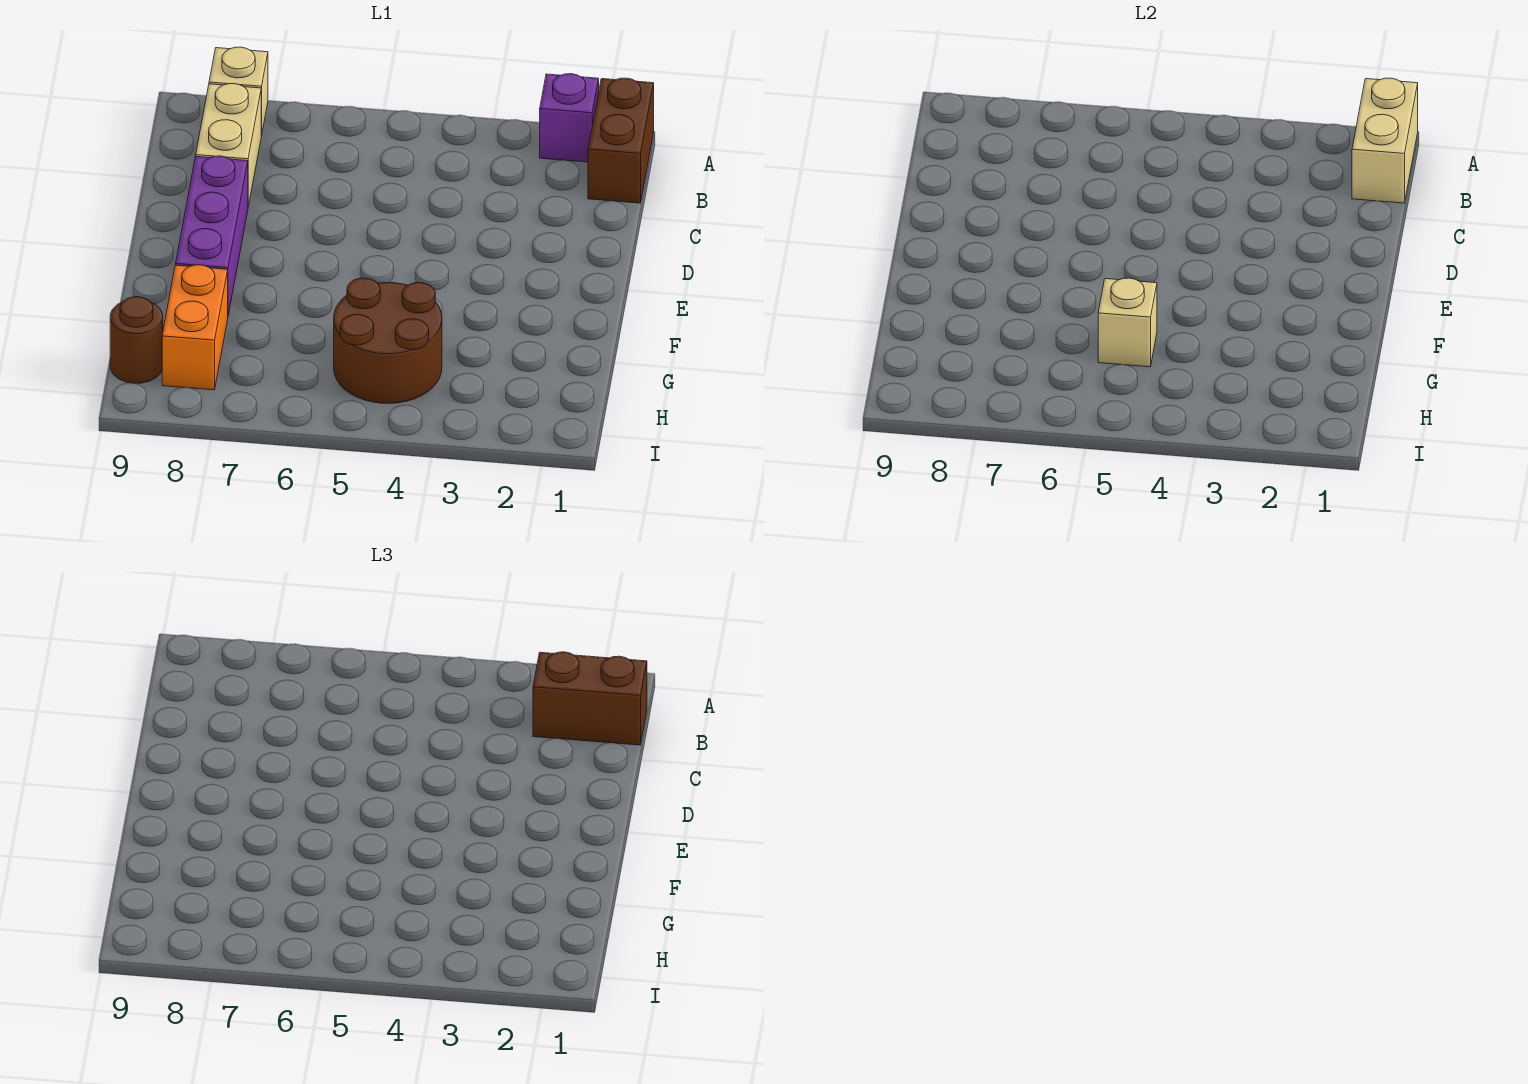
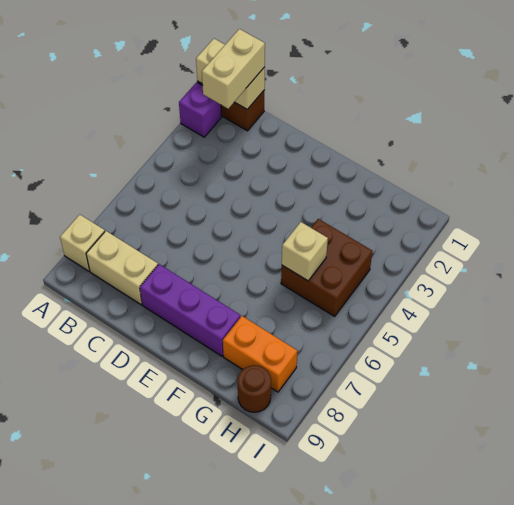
brown 1x2 brick [533,652,647,745] -> tan 1x2 brick [202,29,265,109]
brown 2x2 round brick [334,278,442,403] -> brown 2x2 brick [281,219,373,316]

